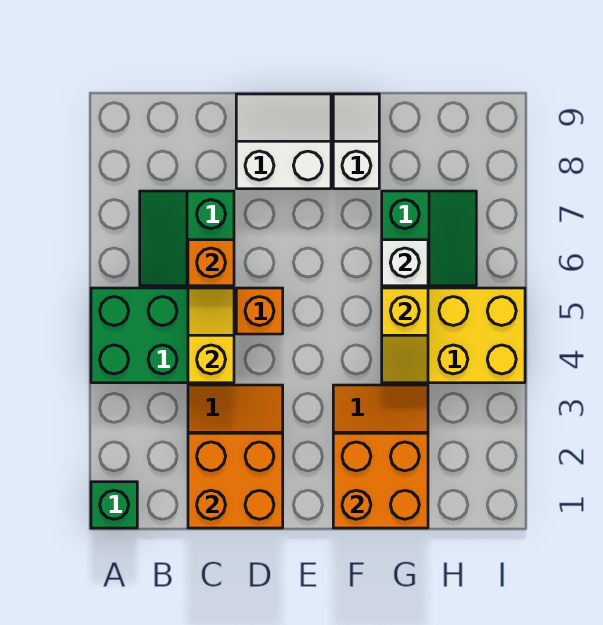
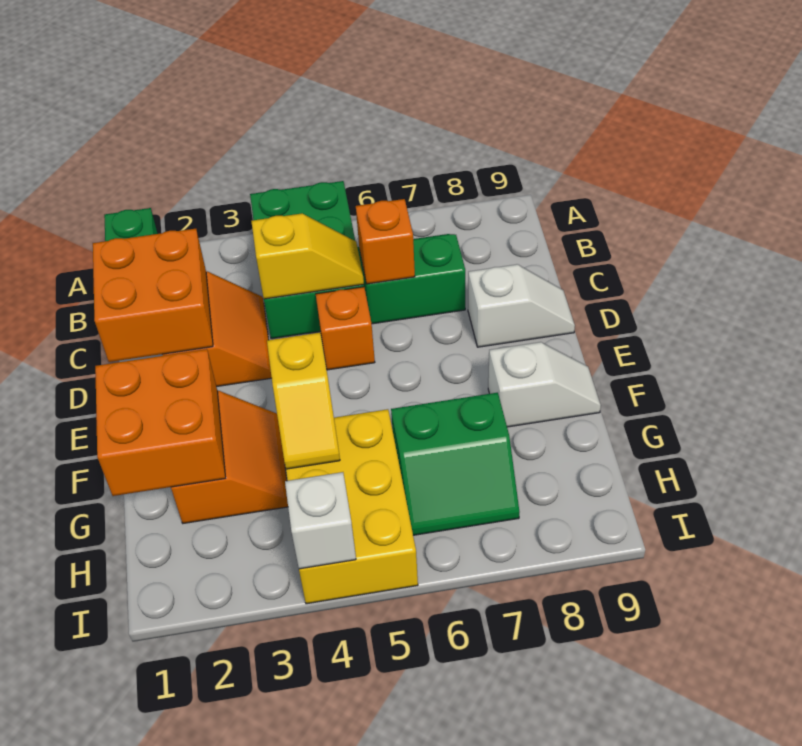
white 2x2 slope [236,94,331,189] -> white 1x2 slope [468,264,575,347]
yellow 1x2 slope [382,288,428,383] -> yellow 1x2 slope turned to [267,332,340,469]
white 1x1 brick [382,240,428,286] -> white 1x1 brick moved to [285,472,356,569]

